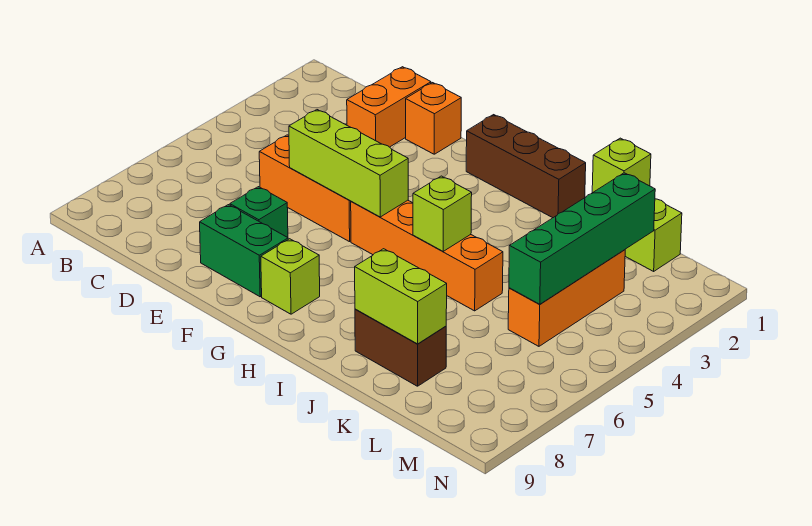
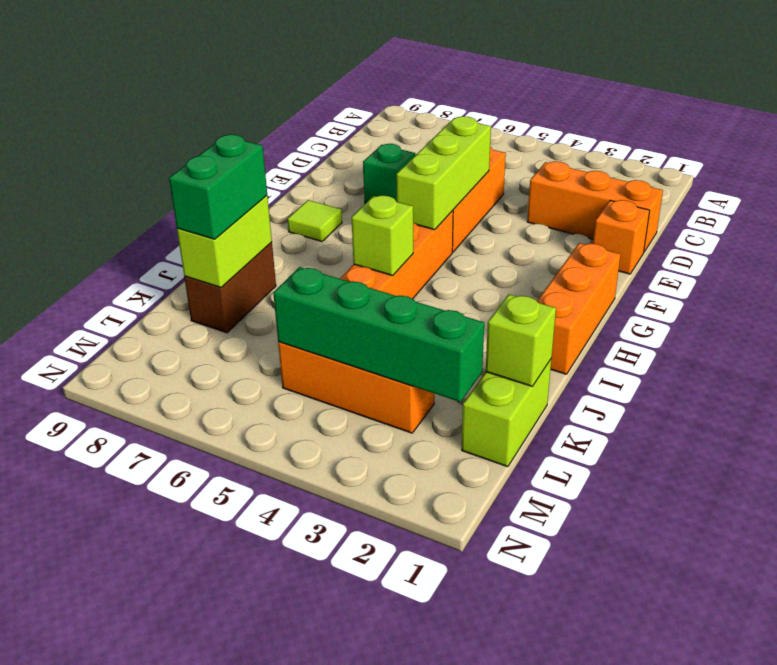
orange 1x2 brick [347,67,431,147] -> orange 1x3 brick [527,161,663,252]
green 1x2 brick [200,205,288,297] -> green 1x2 brick moved to [169,135,267,239]
brown 1x3 brick [466,115,586,218] -> orange 1x3 brick [537,243,621,374]
lime 1x1 brick [261,239,320,314] -> lime 1x1 tile [288,200,342,241]

